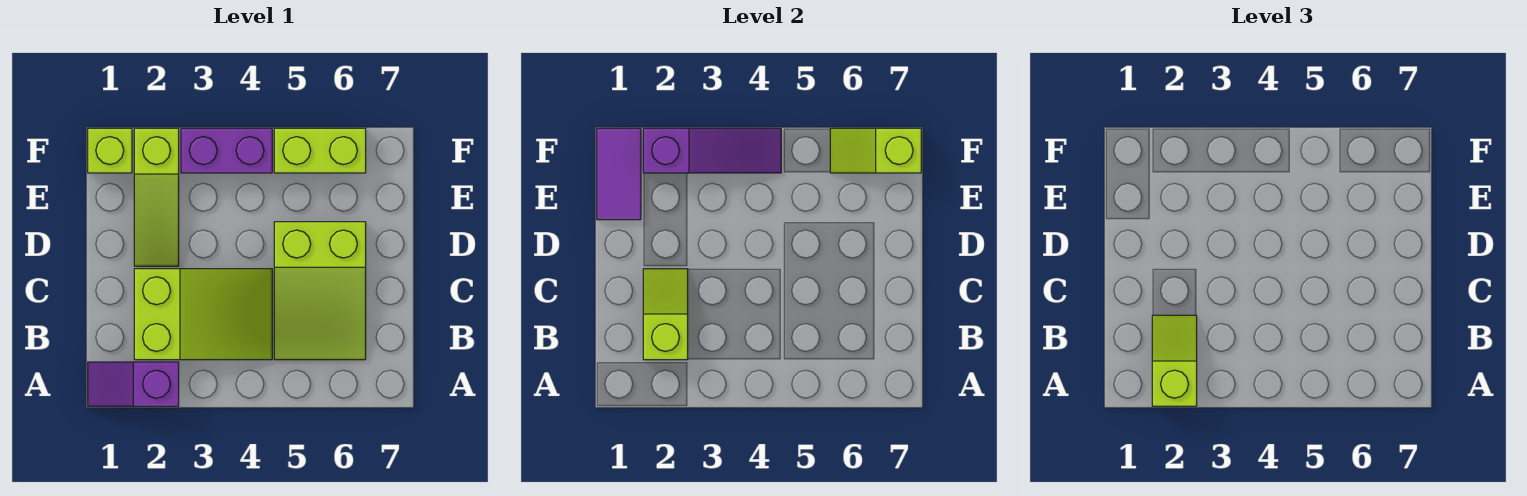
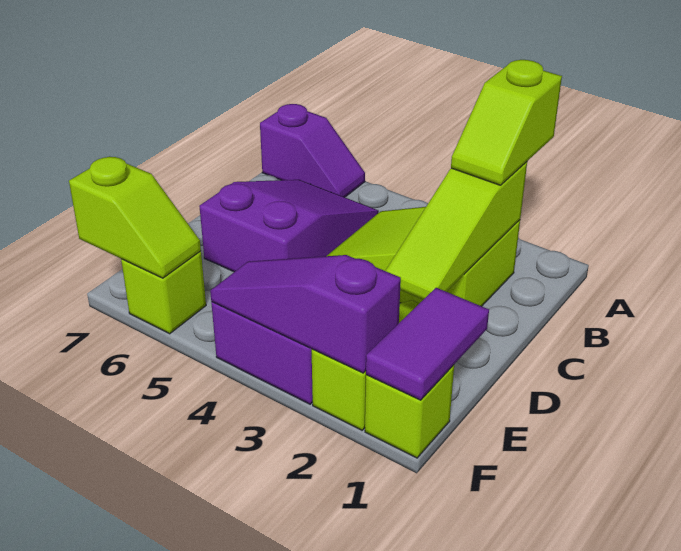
purple 1x2 slope [88,362,179,406] -> purple 1x2 slope moved to [260,104,365,197]
lime 1x2 slope [643,269,688,360] -> lime 1x3 slope [386,162,527,300]
lime 2x3 slope [274,222,366,360] -> purple 2x3 slope [199,180,379,272]
lime 1x2 brick [274,128,366,173] -> lime 1x1 brick [121,251,206,334]

